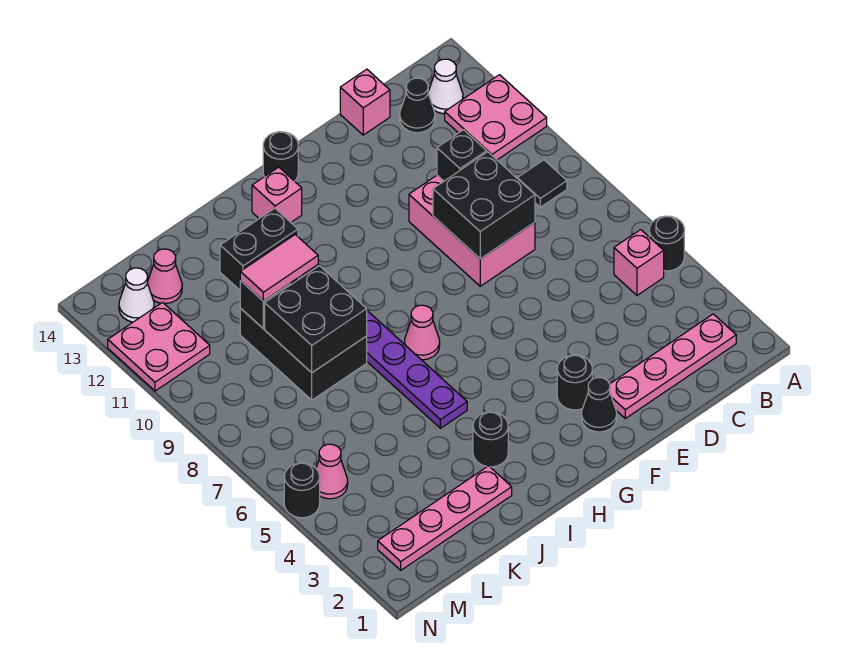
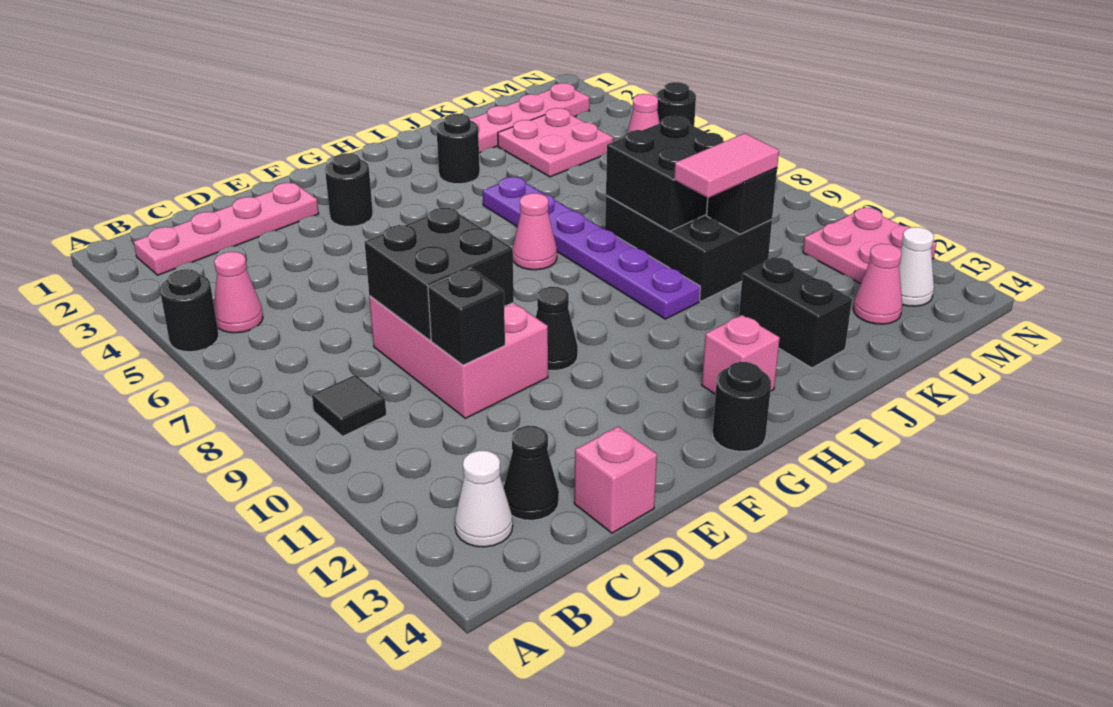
pink 2x2 plate [445,75,547,160] -> pink 2x2 plate moved to [498,108,613,177]
pink 1x1 brick [614,230,664,295] -> pink 1x1 cone [214,252,263,333]
black 1x1 cone [582,378,617,432] -> black 1x1 cone moved to [536,287,578,371]
black 1x2 brick [220,208,298,290] -> black 1x2 brick turned to [739,257,852,368]

